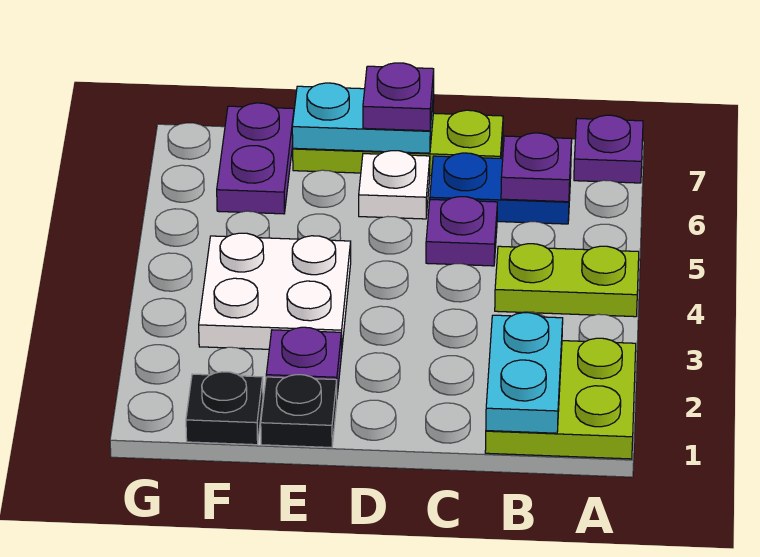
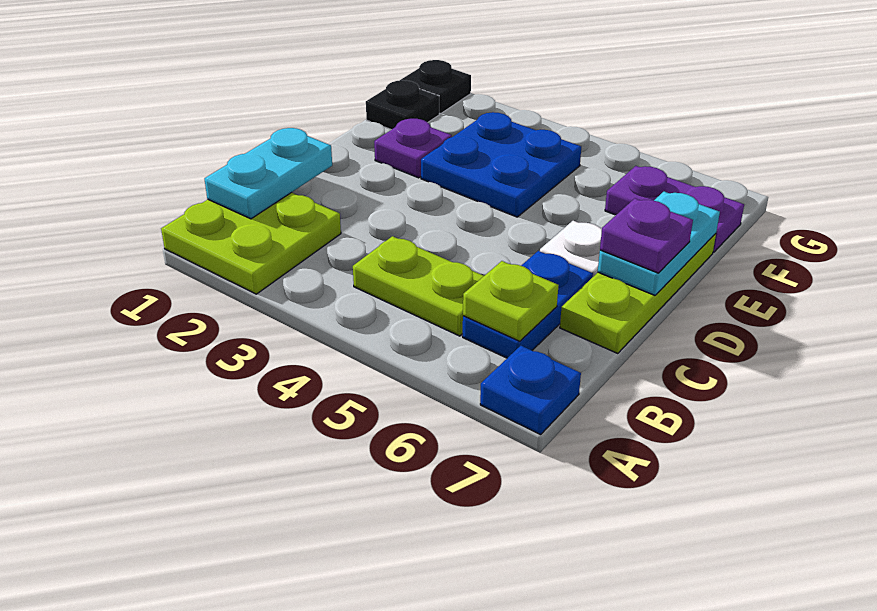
lime 1x2 plate [495,244,639,317] -> lime 1x2 plate turned to [353,236,483,336]
purple 1x1 plate [574,115,643,183] -> blue 1x1 plate [480,346,581,435]
cyan 1x2 plate [486,313,563,433] -> cyan 1x2 plate turned to [205,128,332,219]
purple 1x1 plate [501,133,572,202] -> lime 1x1 plate [463,261,559,341]
purple 1x1 plate [426,197,497,266] -> none
black 1x1 plate [261,375,337,448] -> black 1x1 plate moved to [401,60,471,114]
white 2x2 plate [199,233,351,349] -> blue 2x2 plate [421,112,581,217]

